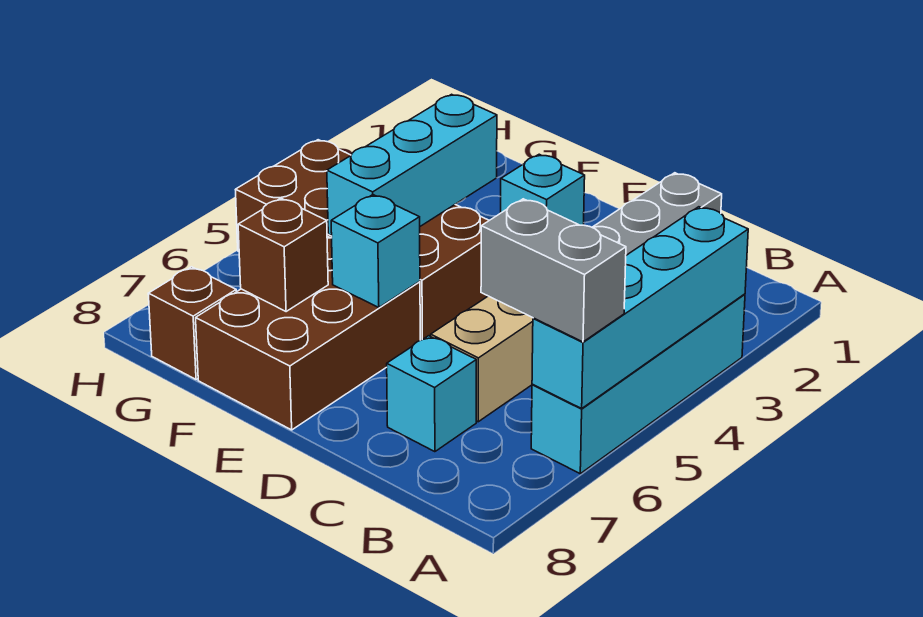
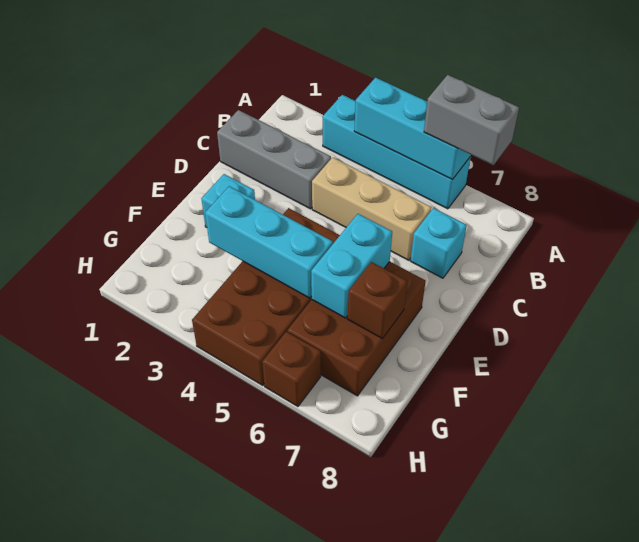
cyan 1x4 brick [532,207,748,408] -> cyan 1x3 brick [354,77,471,180]
grey 1x2 brick [481,199,626,342] -> grey 1x2 brick turned to [424,75,519,165]
brown 2x3 brick [196,237,420,430] -> brown 2x3 brick turned to [287,262,425,396]
cyan 1x1 brick [331,195,420,308] -> cyan 1x2 brick [311,214,392,318]
brown 1x1 brick [148,267,236,379] -> brown 1x1 brick moved to [262,331,321,406]

